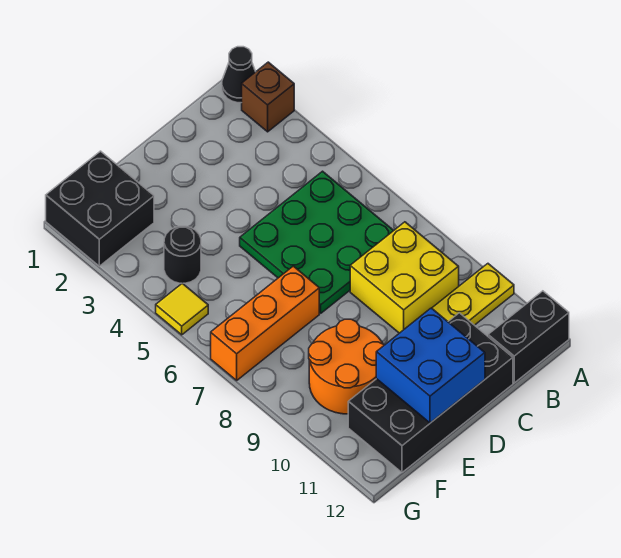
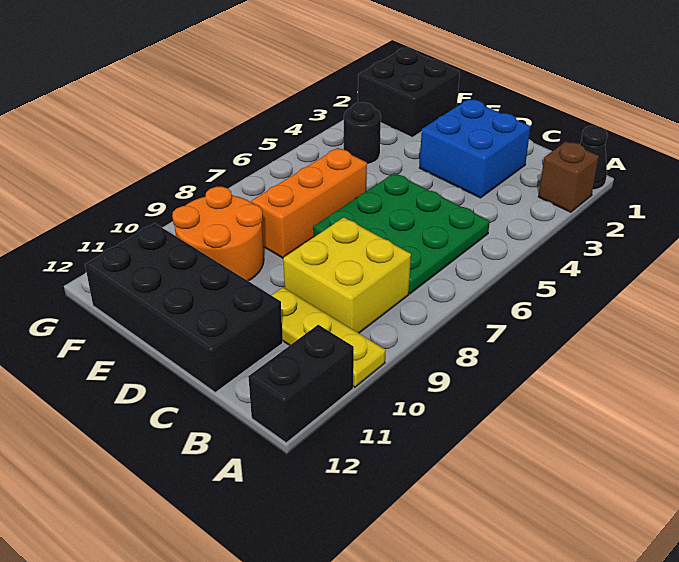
black 1x2 brick [488,291,569,383] -> black 1x2 brick turned to [248,325,354,443]
blue 2x2 brick [376,308,485,423] -> blue 2x2 brick moved to [419,99,531,198]
orange 1x3 brick [211,266,319,380] -> orange 1x3 brick turned to [252,148,367,258]
yellow 1x1 tile [156,283,208,335] -> none

